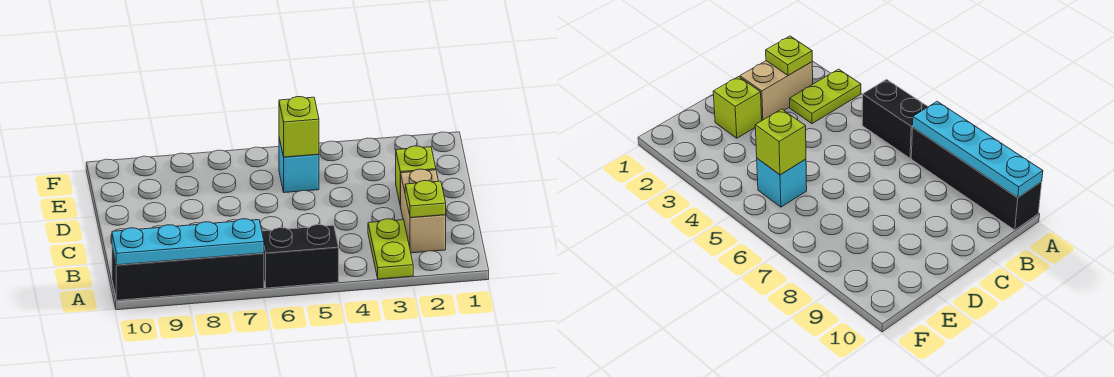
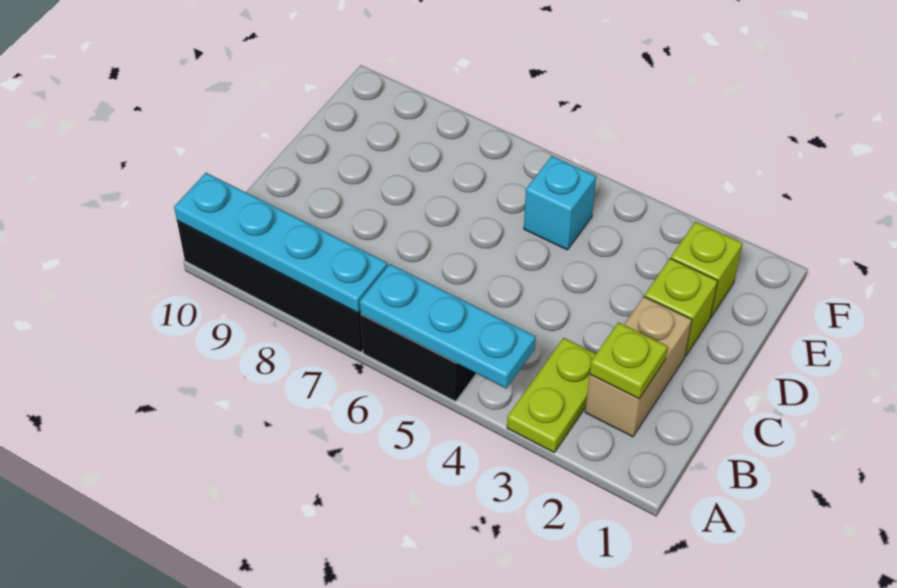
none -> cyan 1x3 plate [360,264,536,388]
lime 1x1 brick [279,97,319,157] -> lime 1x1 brick moved to [671,221,743,318]

